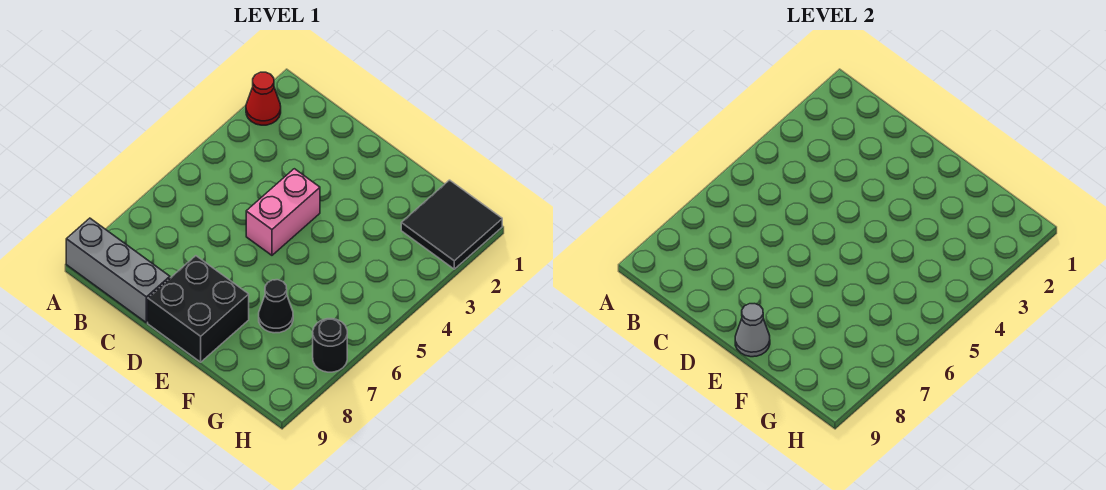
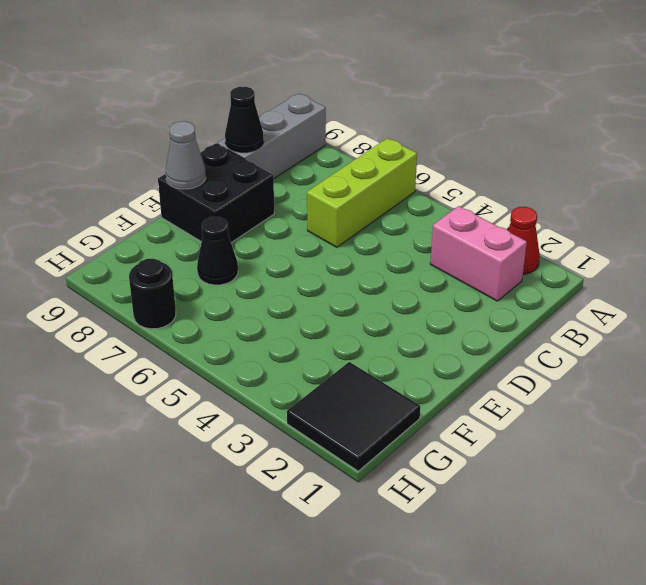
none -> lime 1x3 brick [307,138,417,247]
none -> black 1x1 cone [225,87,264,152]
pink 1x2 brick [246,169,320,255] -> pink 1x2 brick moved to [430,206,527,301]

